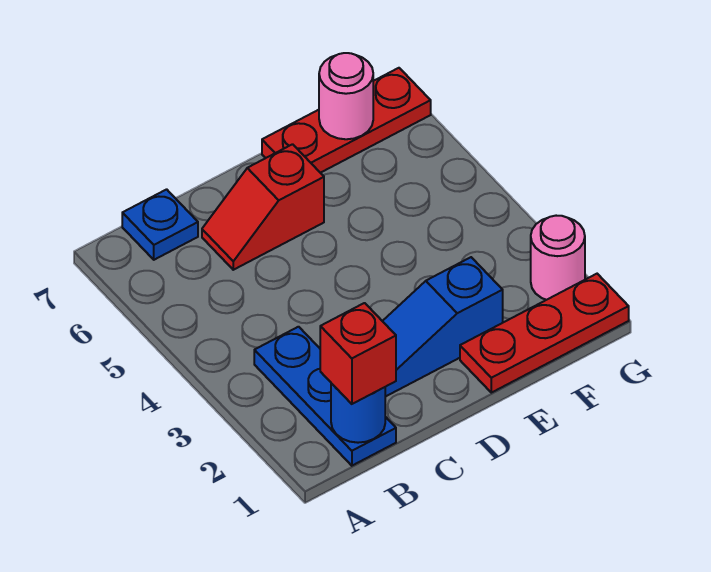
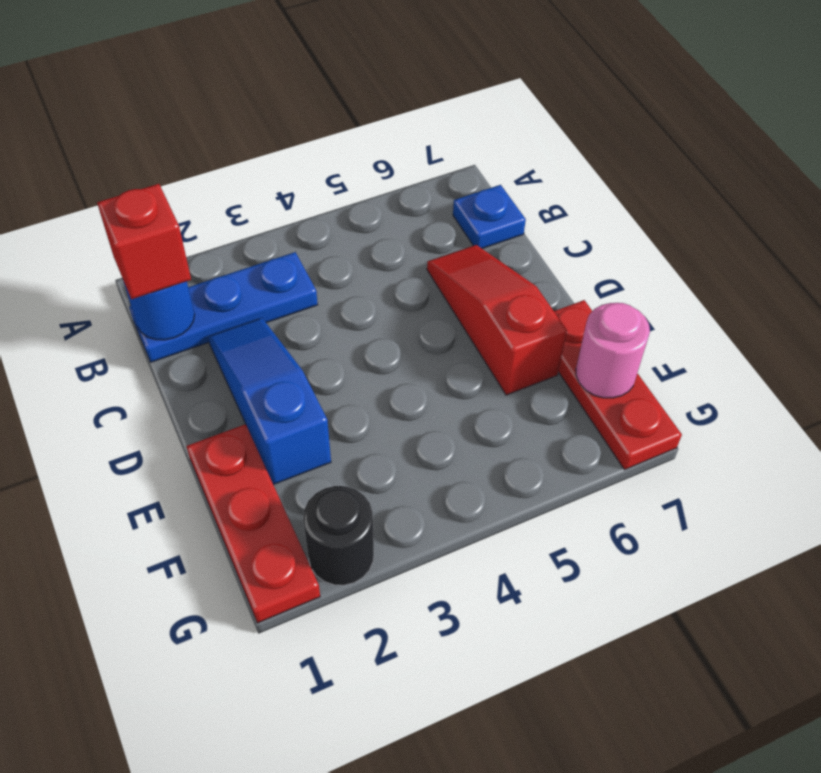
red 1x2 slope [202,144,324,270] -> red 1x3 slope [427,245,567,395]
pink 1x1 round brick [531,216,585,300] -> black 1x1 round brick [303,486,374,585]

